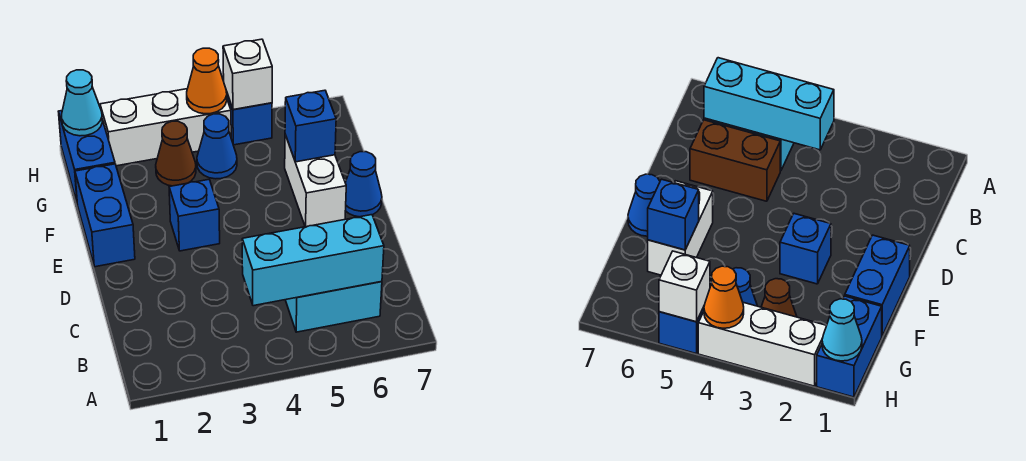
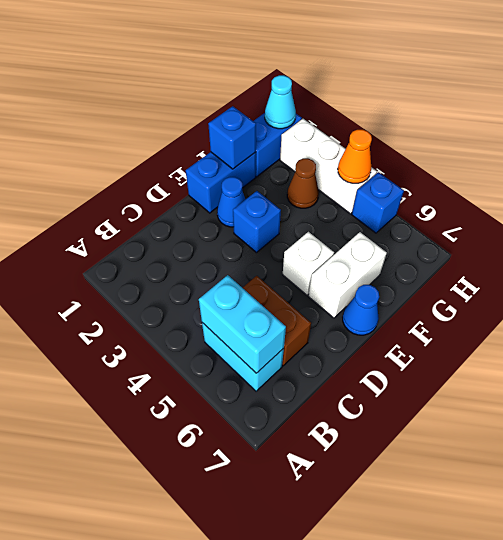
cyan 1x3 brick [242,215,384,306] -> cyan 1x2 brick [199,275,286,373]
blue 1x1 brick [285,90,336,162] -> blue 1x1 brick moved to [208,106,256,169]
blue 1x1 cone [197,114,237,179] -> blue 1x1 cone moved to [217,177,246,227]
white 1x1 brick [223,39,272,110] -> white 1x1 brick moved to [283,232,334,295]

